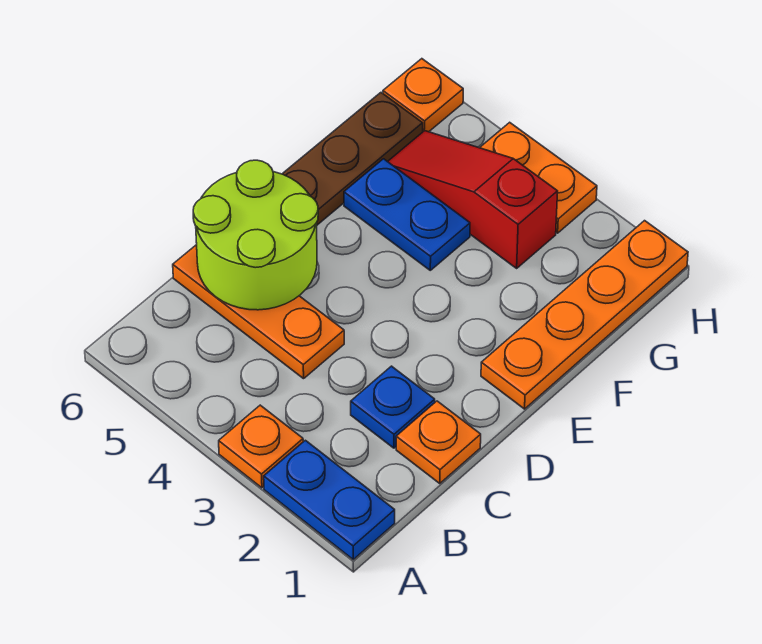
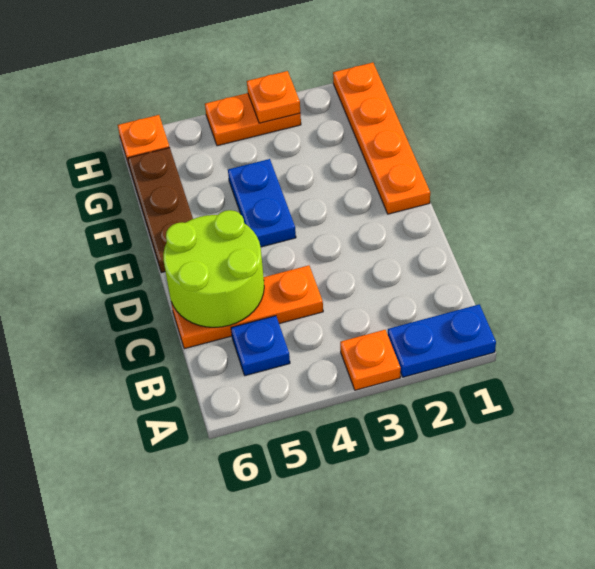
orange 1x1 plate [396,401,481,483] -> orange 1x1 plate moved to [247,71,300,123]
blue 1x1 plate [351,366,435,448] -> blue 1x1 plate moved to [231,316,290,376]
blue 1x2 plate [344,159,470,270] -> blue 1x2 plate turned to [228,159,296,247]
red 1x3 slope [388,131,558,268] -> none

